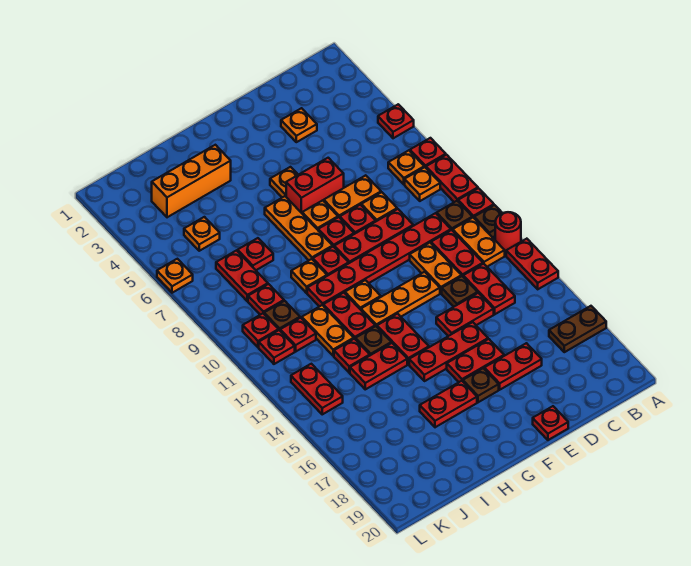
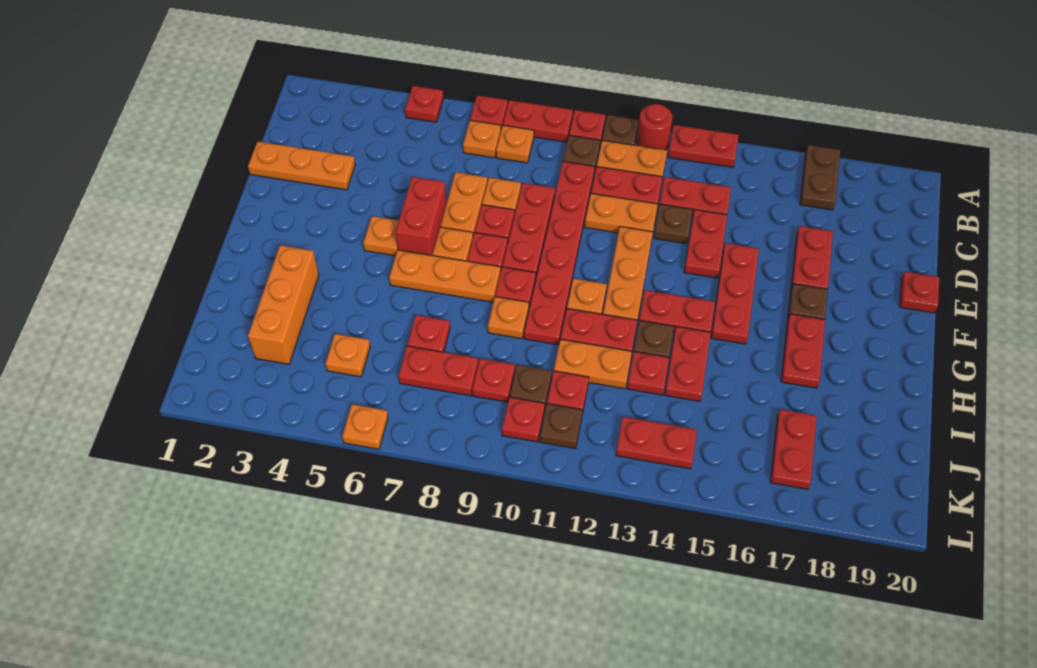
orange 1x1 plate [281,108,317,142] -> orange 1x3 plate [248,141,355,190]
red 1x2 plate [447,339,504,382] -> red 1x2 plate moved to [770,410,817,489]
red 1x1 plate [259,330,295,364] -> brown 1x1 plate [540,404,583,449]

